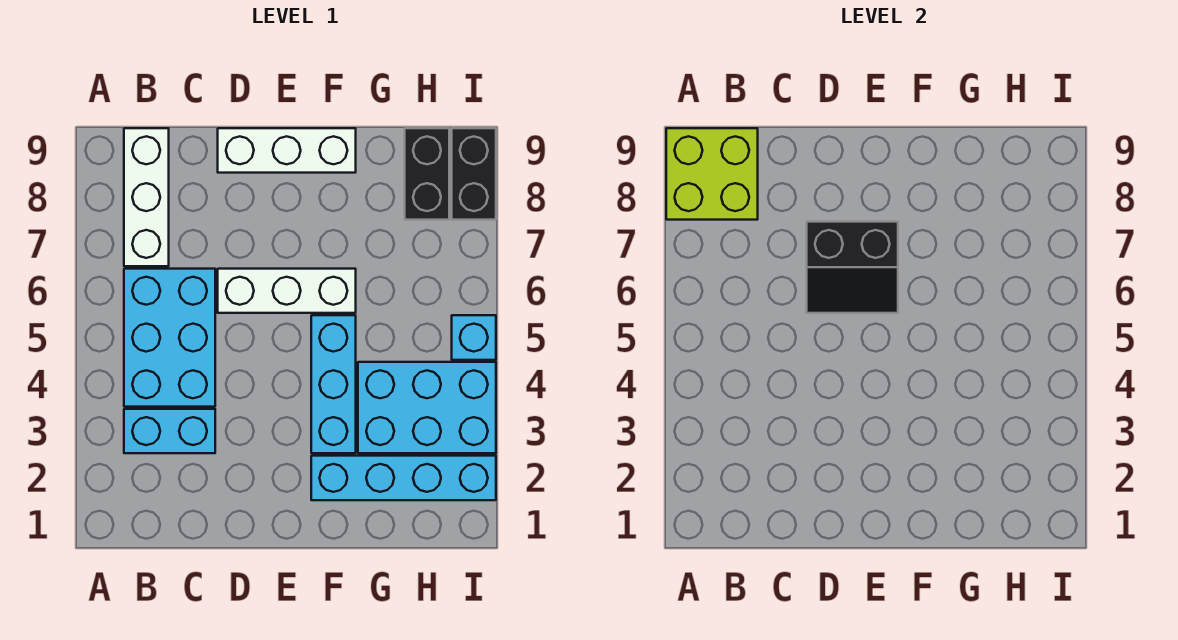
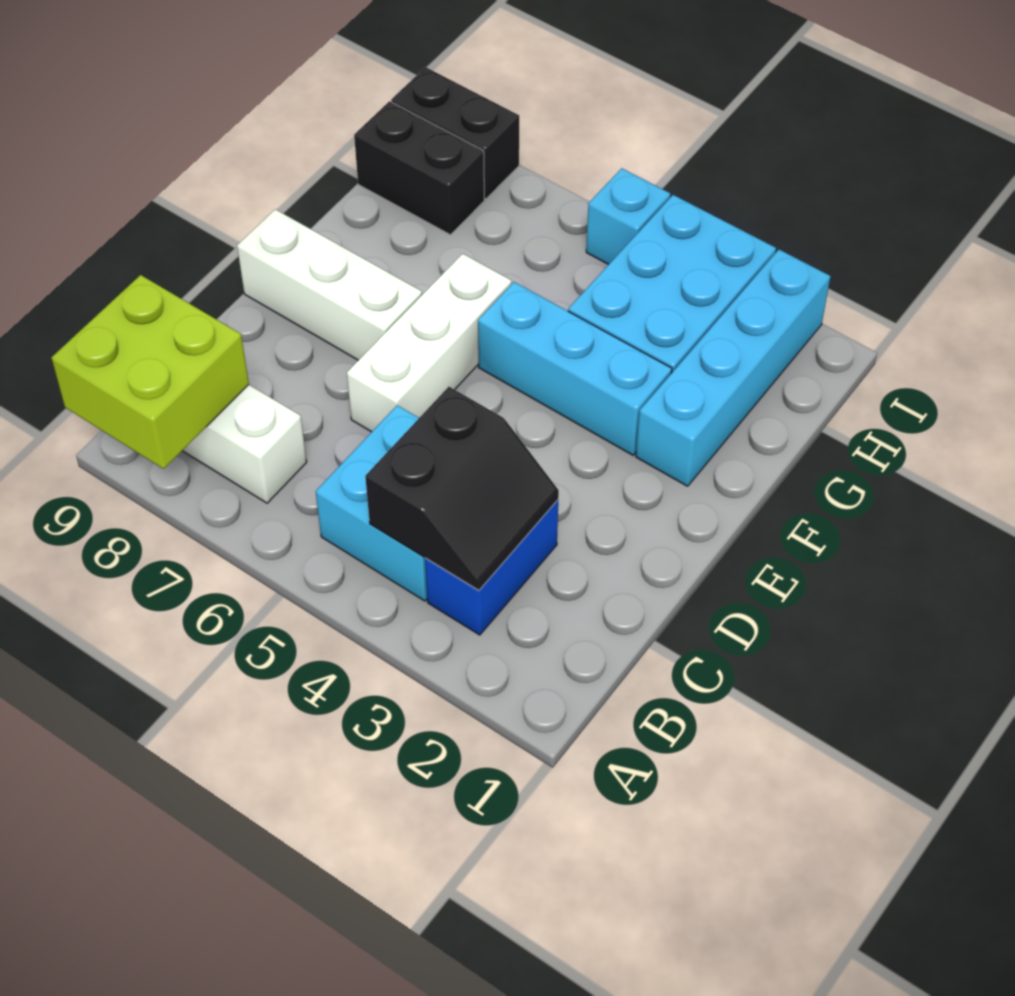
cyan 1x2 brick [124,409,215,453] -> blue 1x2 brick [425,500,558,635]
cyan 2x3 brick [124,269,215,407] -> cyan 2x2 brick [316,405,427,601]
black 2x2 slope [807,222,898,313] -> black 2x2 slope moved to [365,387,559,590]
white 1x3 brick [218,128,356,173] -> white 1x3 brick turned to [237,209,422,360]

